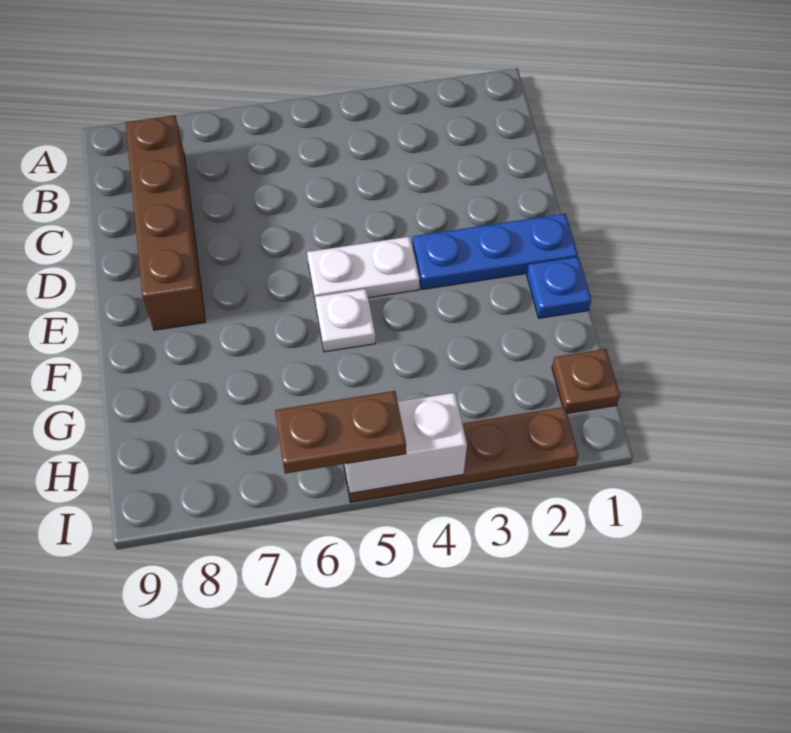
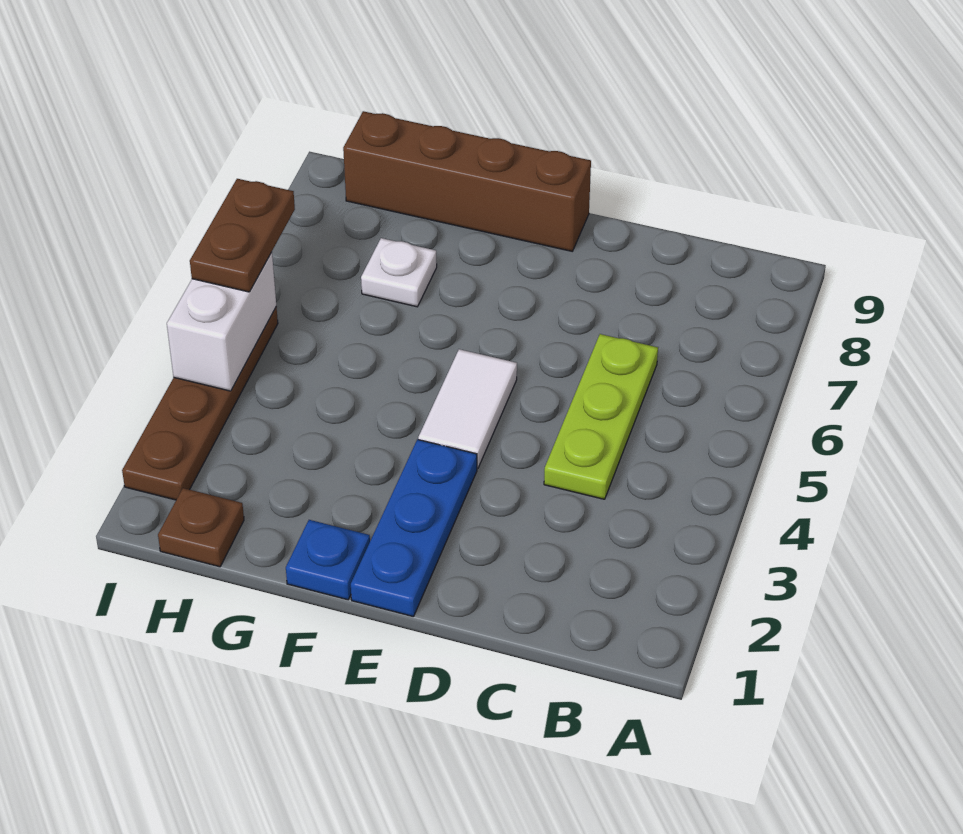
brown 1x4 brick [125,115,205,330] -> brown 1x4 brick moved to [343,111,591,251]
none -> lime 1x3 plate [544,334,658,499]
white 1x2 plate [307,237,420,299] -> white 1x2 tile [418,349,517,469]
white 1x1 plate [315,289,375,352] -> white 1x1 plate moved to [361,238,437,307]

